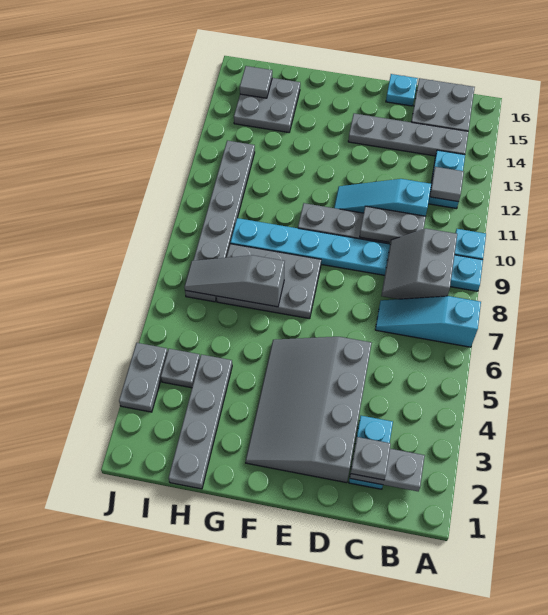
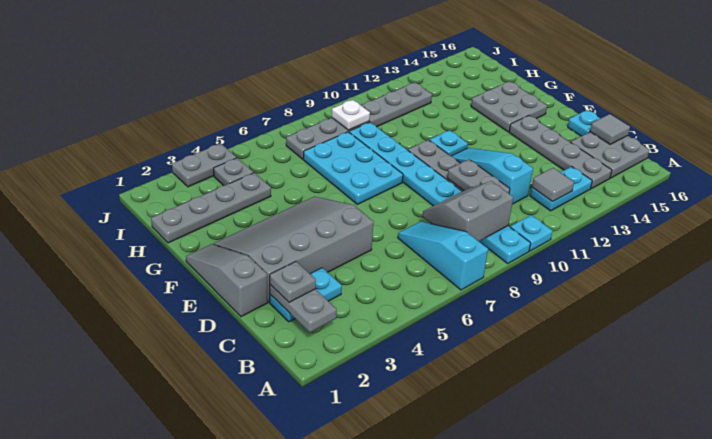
grey 2x3 plate [216,244,321,319] -> cyan 2x3 plate [303,132,403,204]
none -> cyan 1x1 plate [430,130,468,156]
grey 1x3 slope [184,255,285,307] -> grey 1x3 slope moved to [186,244,268,317]
grey 2x2 plate [234,78,300,132] -> grey 2x2 plate moved to [471,81,547,132]
none -> white 1x1 plate [332,100,370,130]
grey 1x1 tile [240,66,272,98] -> grey 1x1 tile moved to [590,114,630,144]

